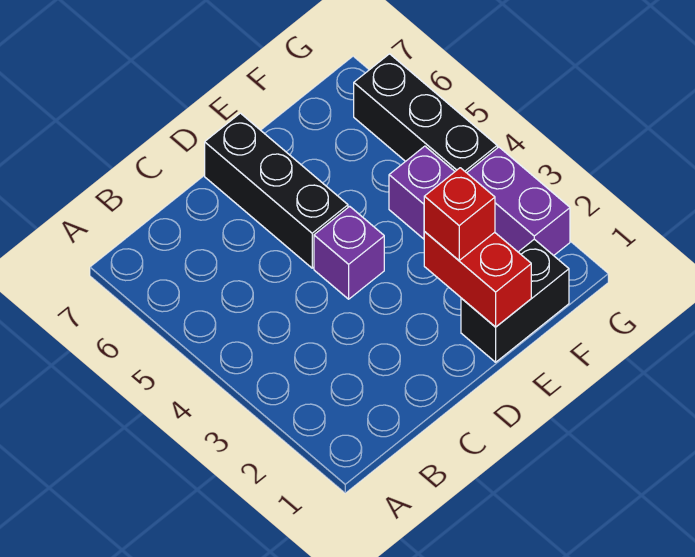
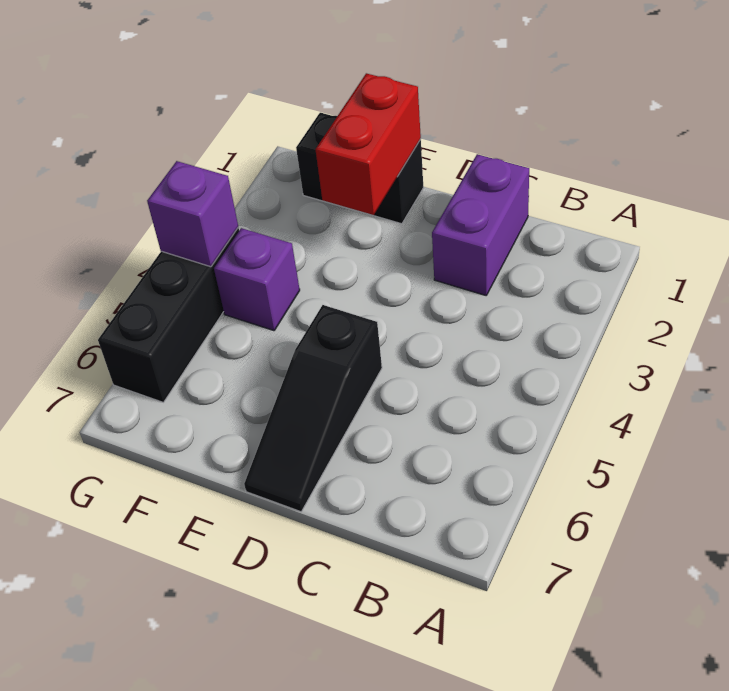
purple 1x1 brick [314,206,384,299] -> purple 1x1 brick moved to [147,161,238,267]
black 1x3 brick [205,113,348,268] -> black 1x3 slope [244,305,382,512]
red 1x1 brick [424,168,495,260] -> none
purple 1x2 brick [467,147,570,256] -> purple 1x2 brick moved to [432,154,529,295]

